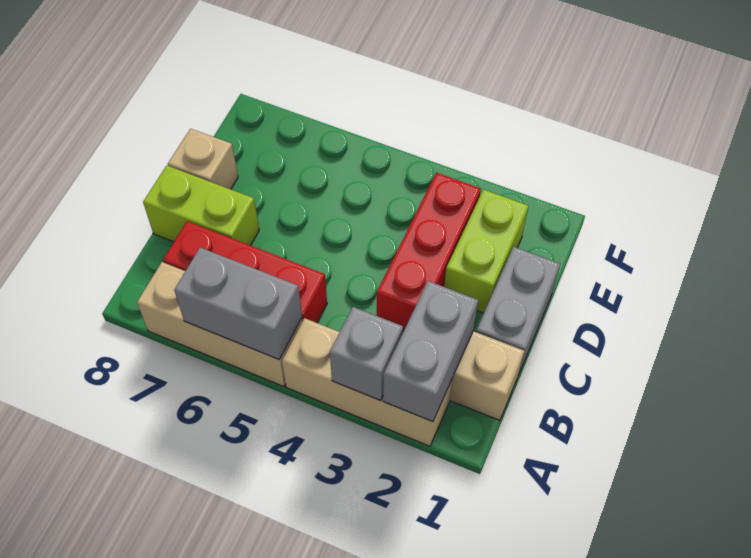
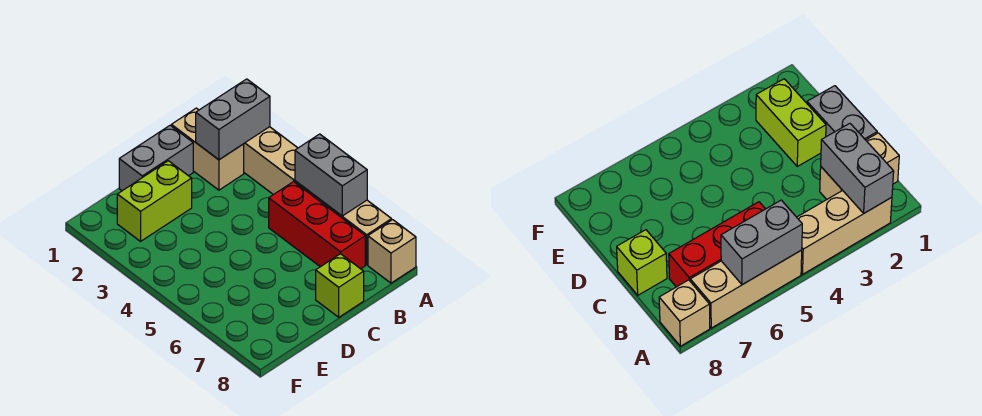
grey 1x1 brick [330,307,403,400] -> none
red 1x3 brick [377,173,481,331] -> none
lime 1x2 brick [143,166,259,245] -> lime 1x1 brick [316,254,364,317]
tan 1x1 brick [168,129,238,189] -> tan 1x1 brick moved to [368,220,416,283]

